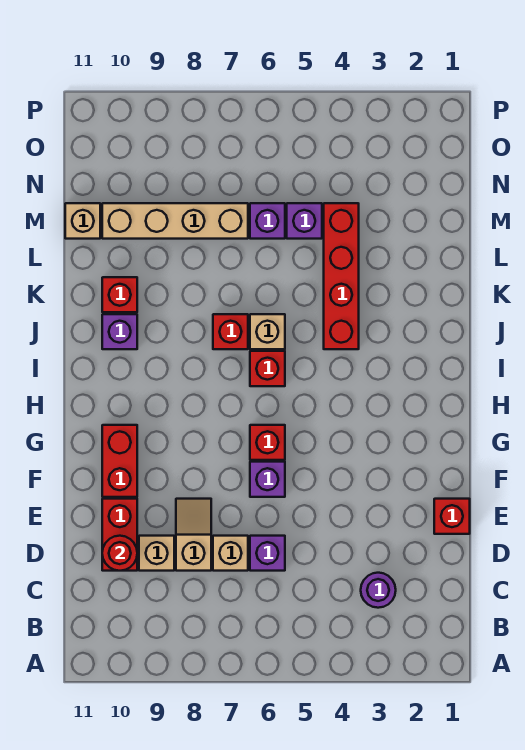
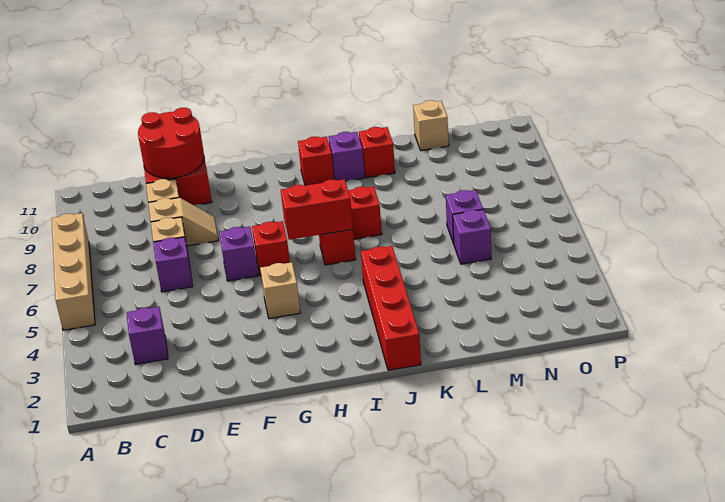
purple 1x1 round brick [361,573,396,608] -> purple 1x1 brick [127,307,168,364]
red 1x1 round brick [102,536,137,571] -> red 2x2 round brick [138,108,204,178]
red 1x1 brick [434,499,470,534] -> red 1x1 brick moved to [298,137,334,185]
red 1x2 brick [102,425,137,497] -> red 1x2 brick moved to [281,179,353,240]
red 1x4 brick [324,203,359,349] -> red 1x4 brick turned to [361,246,421,370]
tan 1x1 brick [250,314,285,349] -> tan 1x1 brick moved to [260,262,300,319]
tan 1x4 brick [102,203,248,239] -> tan 1x4 brick moved to [52,213,95,330]

